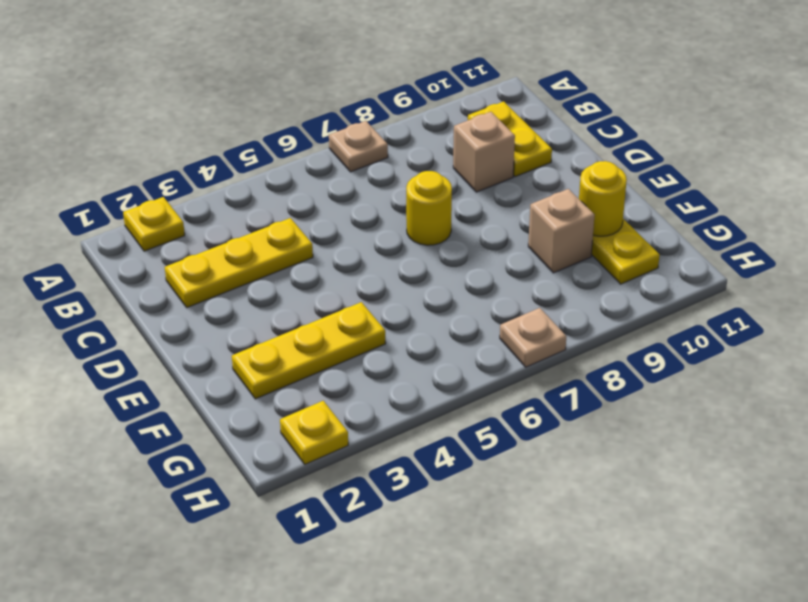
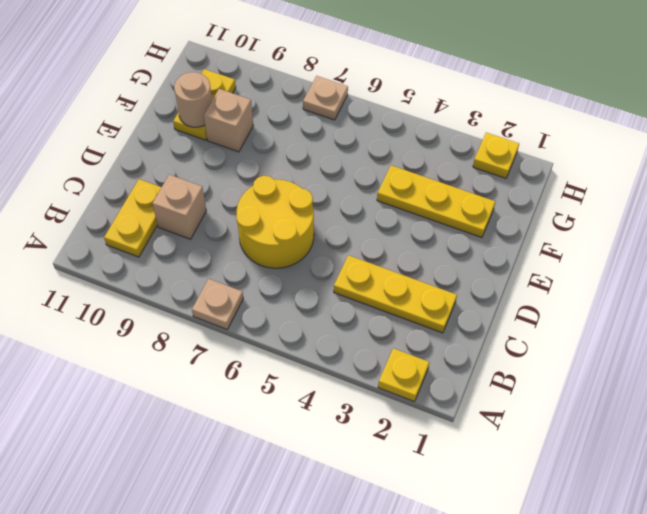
yellow 1x1 round brick [406,171,452,245] -> yellow 2x2 round brick [236,176,314,268]
yellow 1x1 round brick [579,161,627,236] -> tan 1x1 round brick [174,72,212,127]

